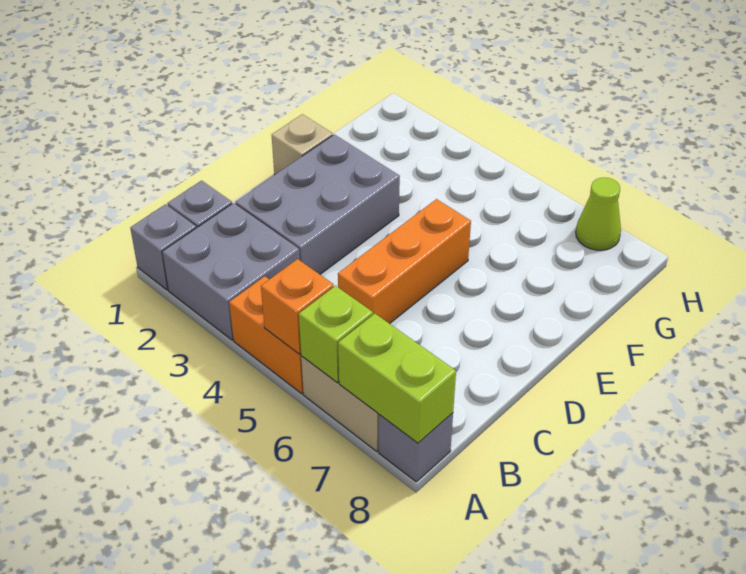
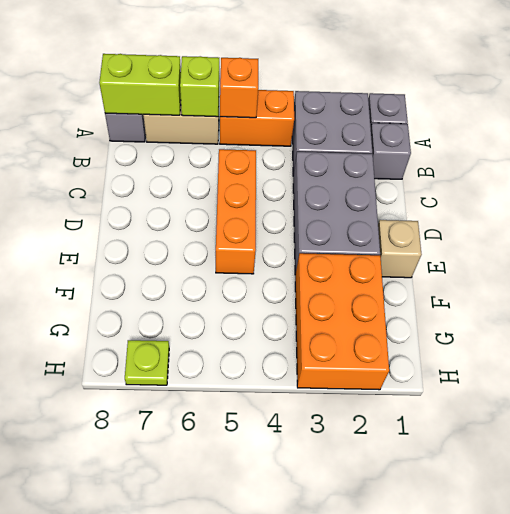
none -> orange 2x3 brick [295,253,389,390]
lime 1x1 cone [576,178,621,250] -> lime 1x1 plate [125,340,169,385]

